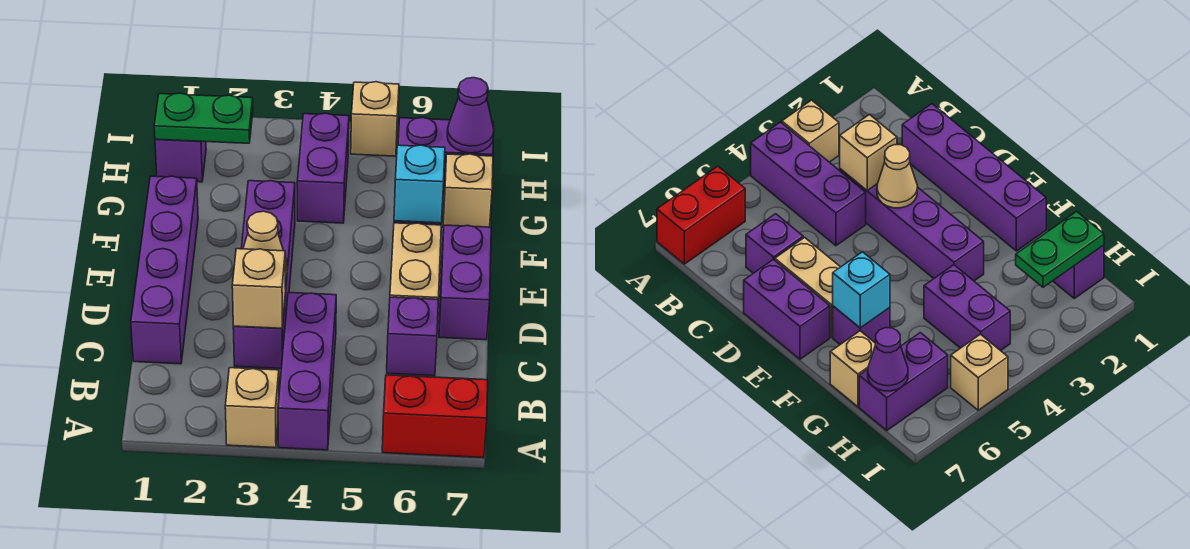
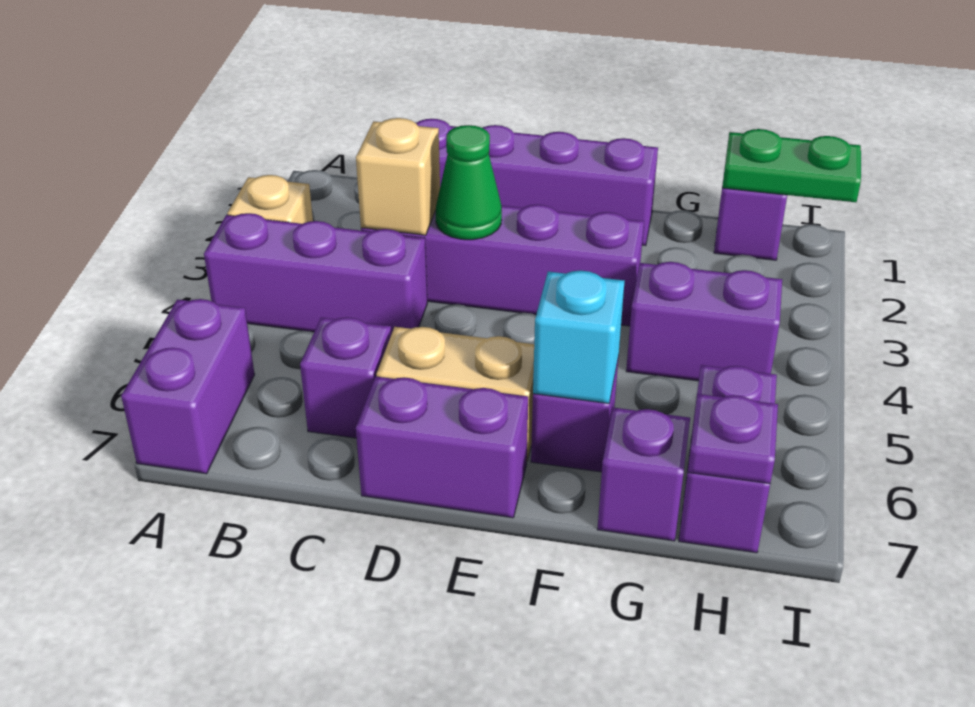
red 1x2 brick [382,375,488,458] -> purple 1x2 brick [121,299,255,474]
tan 1x1 cone [243,211,287,277] -> green 1x1 cone [436,125,502,240]
tan 1x1 brick [443,154,493,228] -> purple 1x1 brick [597,408,690,541]
green 1x2 plate [154,93,253,143] -> green 1x2 plate turned to [722,129,861,202]
purple 1x1 cone [447,78,494,153] -> purple 1x1 plate [688,394,778,484]
tan 1x1 brick [351,82,399,156] -> none

